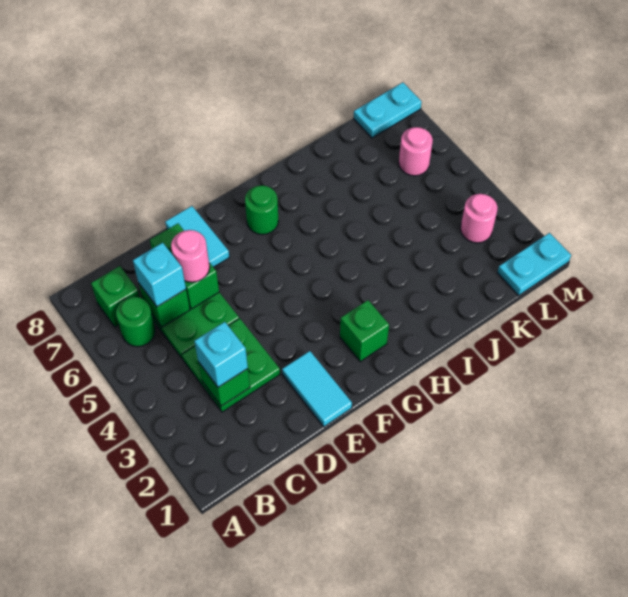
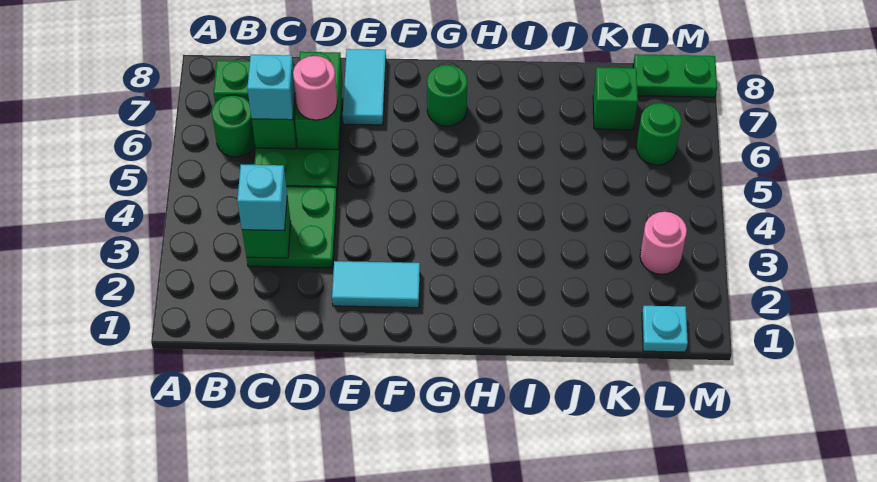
cyan 1x2 tile [282,351,352,427] -> cyan 1x2 tile turned to [332,261,420,308]
green 1x1 brick [340,300,389,362] -> green 1x1 brick moved to [593,67,638,130]
cyan 1x2 plate [497,233,571,295] -> cyan 1x1 plate [642,306,688,352]
pink 1x1 round brick [399,127,433,176] -> green 1x1 round brick [636,103,681,165]
cyan 1x2 plate [354,82,422,138] -> green 1x2 plate [633,54,717,97]

